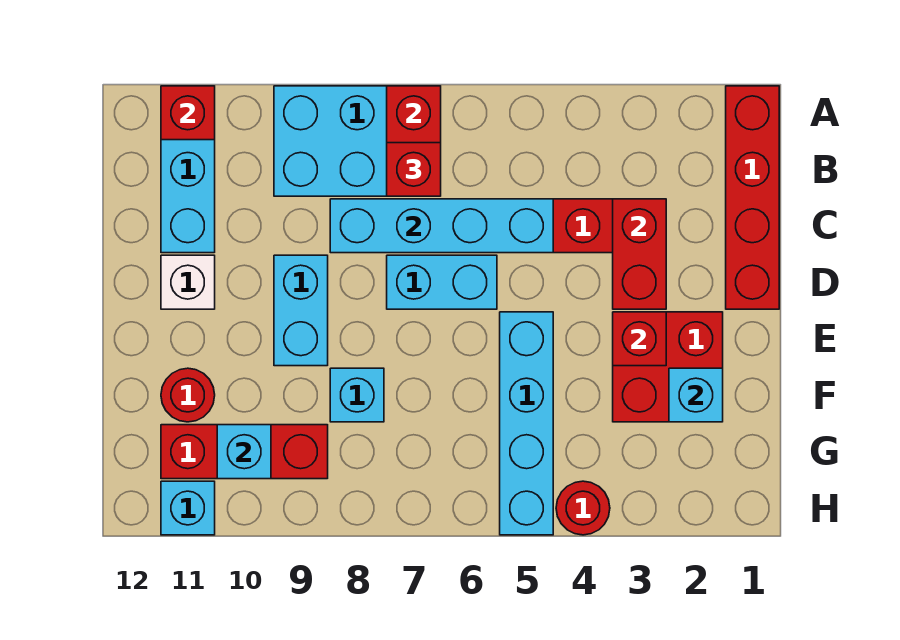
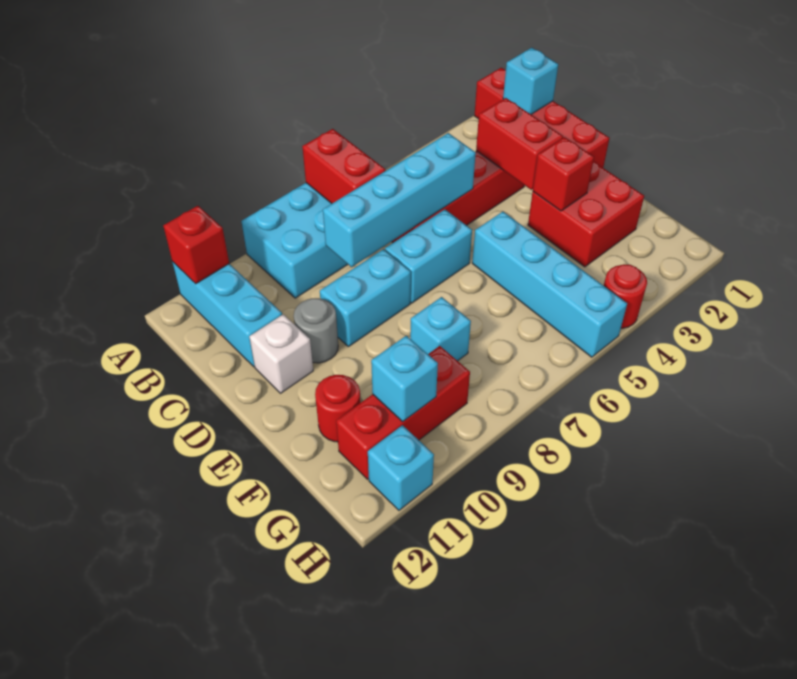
red 1x1 brick [387,143,441,196] -> none
cyan 1x2 brick [274,255,328,366] -> cyan 1x2 brick turned to [320,249,411,347]
none -> grey 1x1 round brick [294,298,338,363]
cyan 1x1 brick [669,368,723,422] -> cyan 1x1 brick moved to [503,48,558,114]

